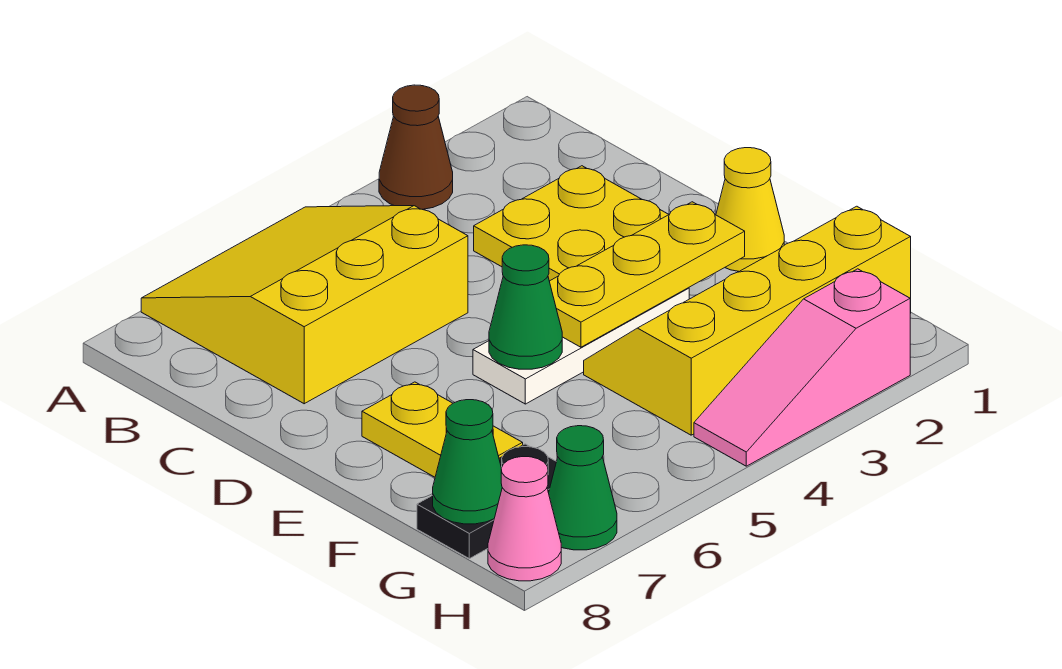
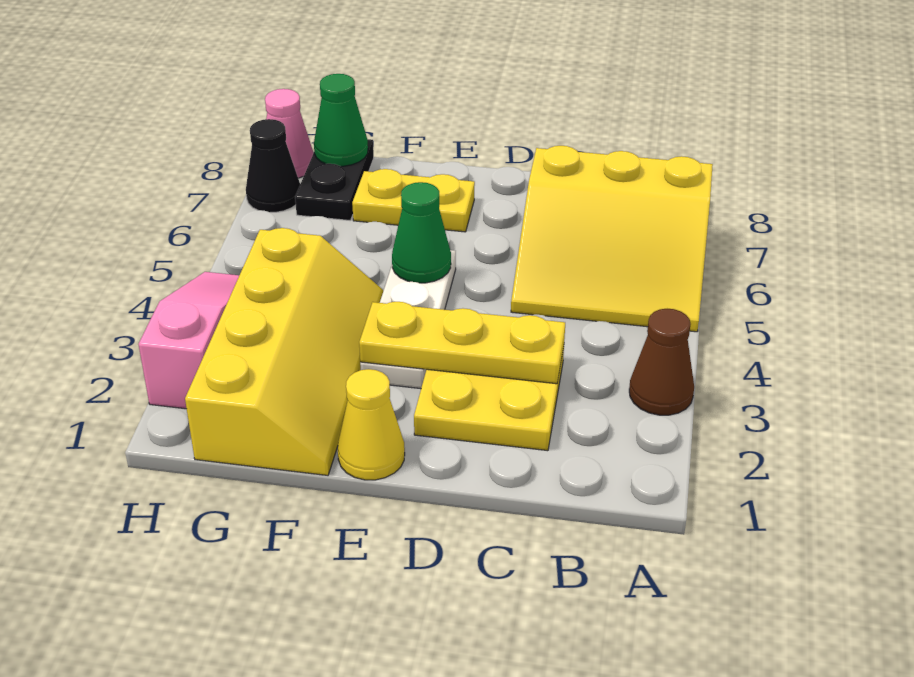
yellow 3x3 slope [141,206,468,404] -> yellow 3x3 slope turned to [511,146,713,332]
yellow 1x3 plate [549,202,745,347] -> yellow 1x3 plate turned to [359,302,565,384]
green 1x1 cone [549,426,617,550] -> black 1x1 cone [246,119,300,212]

